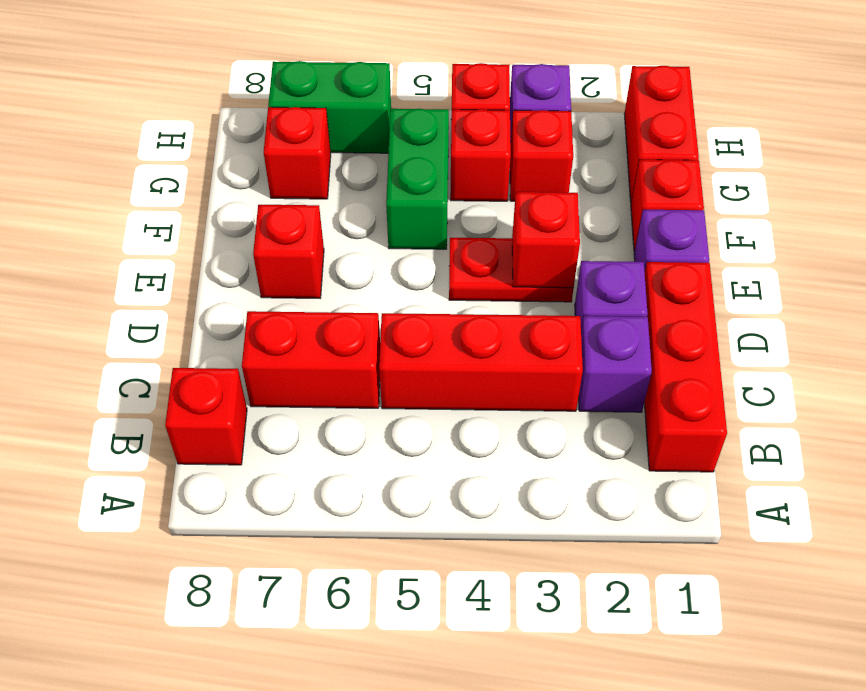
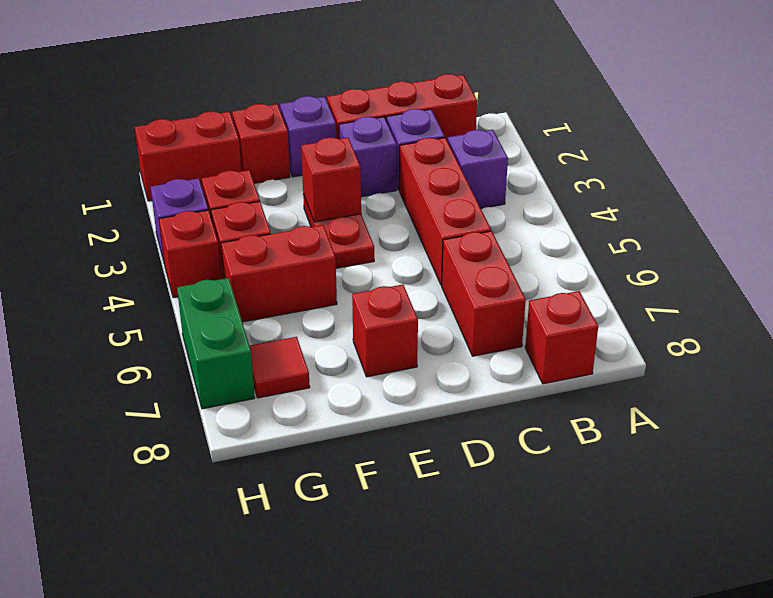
none -> purple 1x1 brick [448,130,508,208]
green 1x2 brick [386,109,449,249] -> red 1x2 brick [221,225,337,322]
red 1x1 brick [264,107,331,199] -> red 1x1 tile [249,337,310,398]

